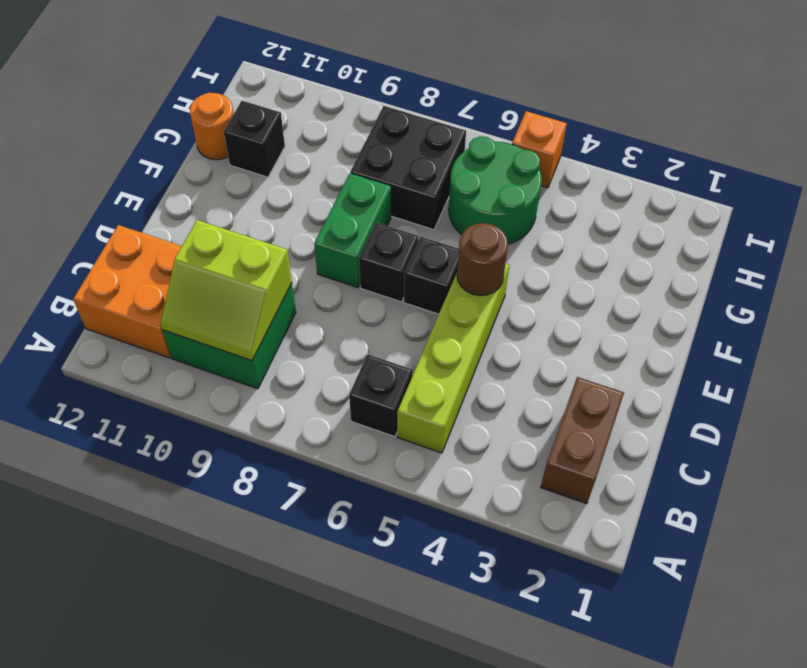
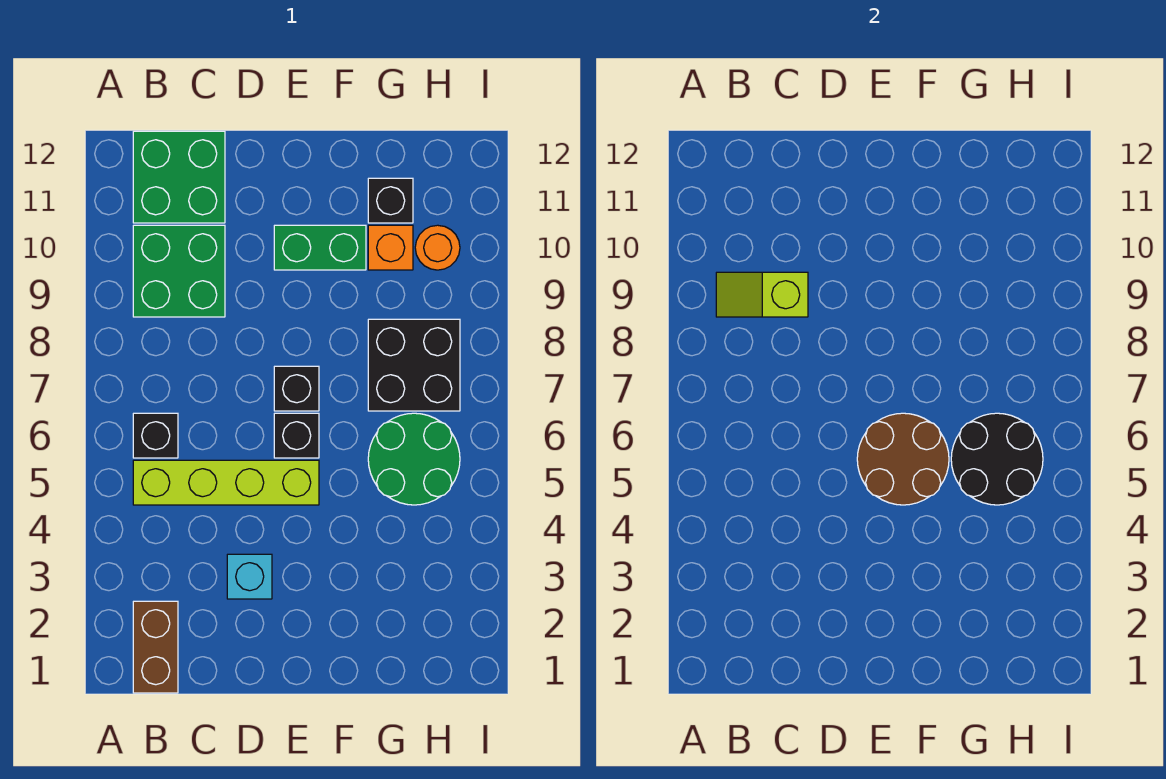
brown 1x2 brick [541,377,624,504] -> brown 1x2 brick turned to [133,601,178,693]
lime 2x2 slope [161,220,292,361] -> lime 1x2 slope [716,272,808,317]
orange 2x2 brick [73,225,182,358] -> green 2x2 brick [133,131,225,223]
none -> cyan 1x1 brick [227,554,272,599]
brown 1x1 round brick [457,223,508,296] -> brown 2x2 round brick [857,413,949,505]
green 1x2 brick [314,173,391,288] -> green 1x2 brick moved to [274,225,366,270]
none -> black 2x2 round brick [951,413,1043,505]
orange 1x1 round brick [190,93,234,160] -> orange 1x1 round brick moved to [415,225,460,270]
orange 1x1 brick [512,111,567,188] -> orange 1x1 brick moved to [368,225,413,270]

